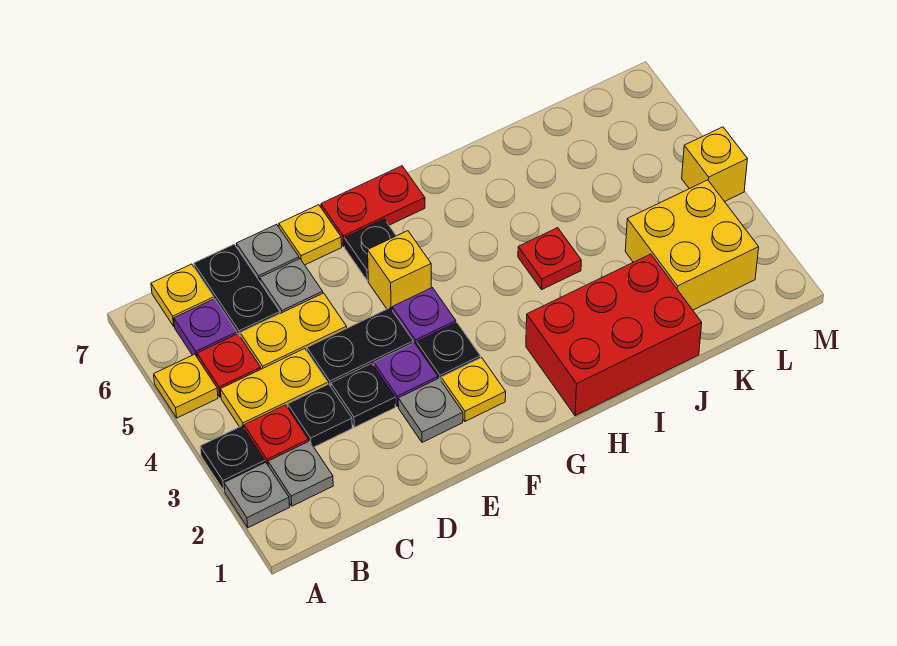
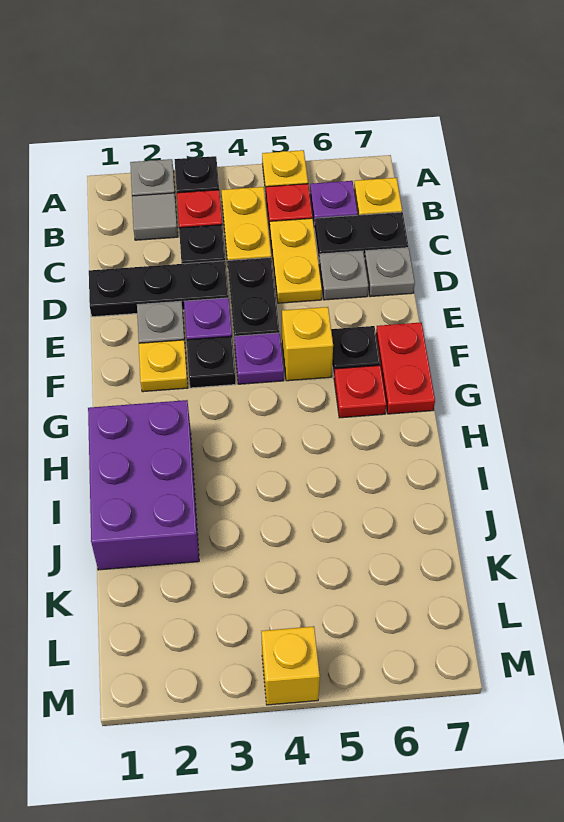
grey 1x1 plate [268,441,333,506] -> grey 1x1 tile [132,193,178,240]
black 1x1 plate [331,363,395,427] -> black 1x3 plate [89,261,229,317]
yellow 1x1 plate [279,205,342,265] -> none
red 2x3 brick [526,254,702,416] -> purple 2x3 brick [88,400,199,570]
red 1x1 plate [518,228,581,289] -> red 1x1 plate moved to [334,365,386,418]
yellow 2x2 brick [625,180,759,310] -> none

